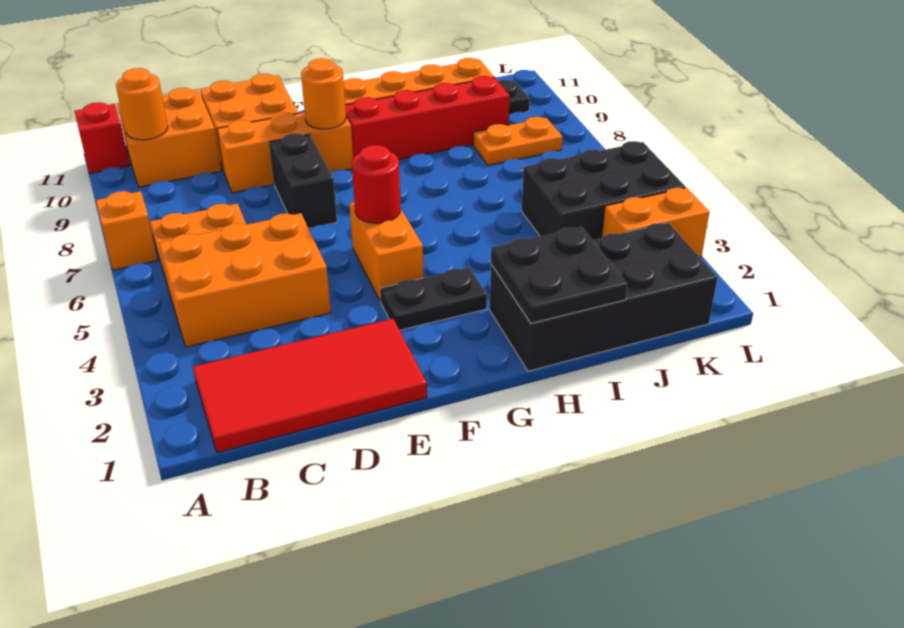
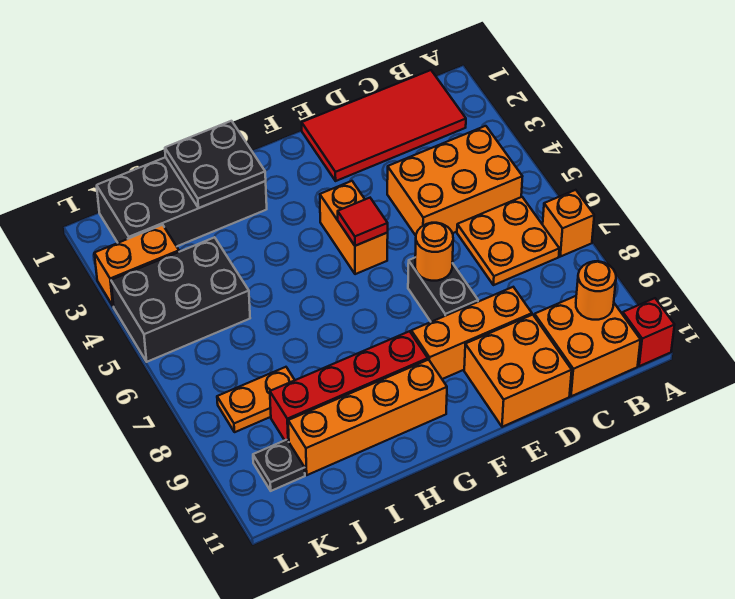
black 1x2 plate [380,268,487,330] -> none
red 1x1 round brick [352,145,401,223] -> red 1x1 tile [338,198,388,246]
orange 1x1 round brick [301,58,346,129] -> orange 1x1 round brick moved to [415,223,453,281]

